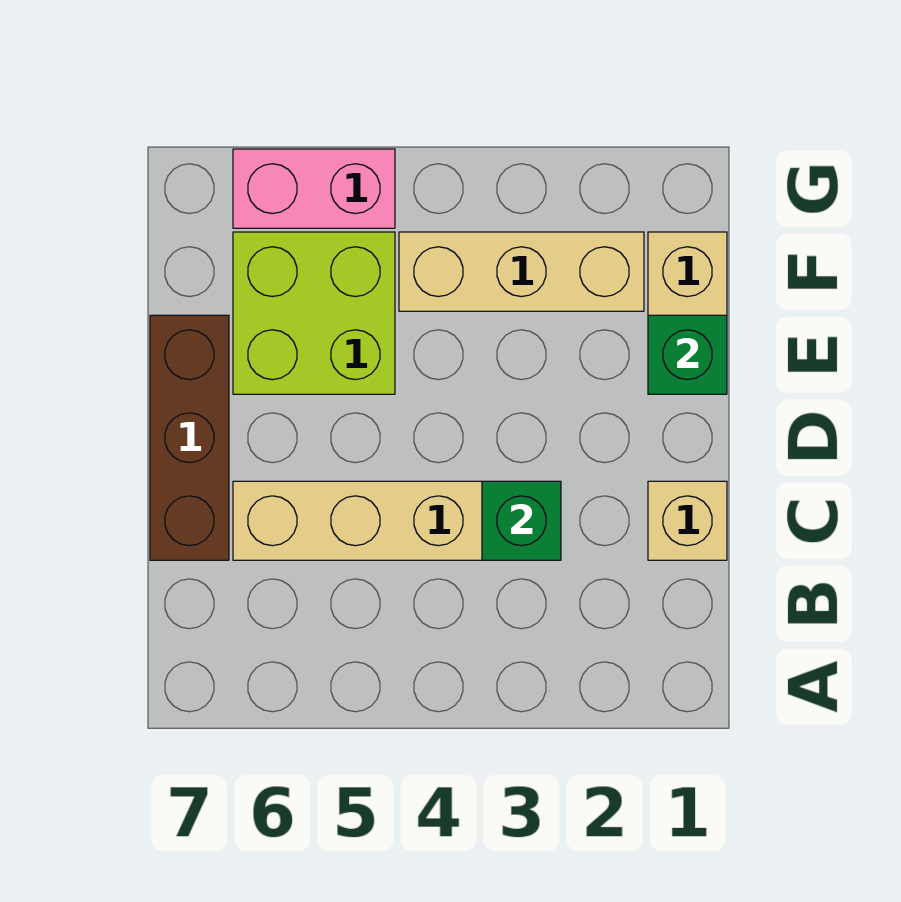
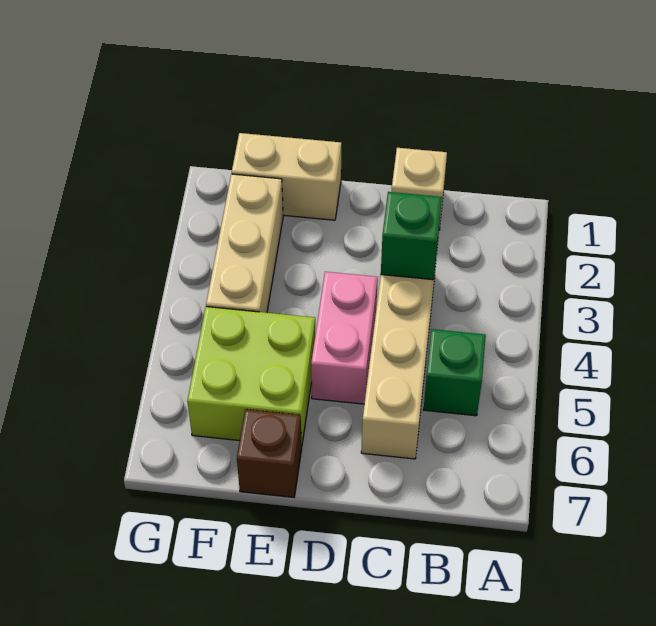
brown 1x3 brick [150,315,229,560] -> brown 1x1 brick [237,409,302,497]
green 1x1 brick [648,315,727,394] -> green 1x1 brick moved to [424,329,486,416]
pink 1x2 brick [233,149,395,228] -> pink 1x2 brick moved to [311,272,378,404]

